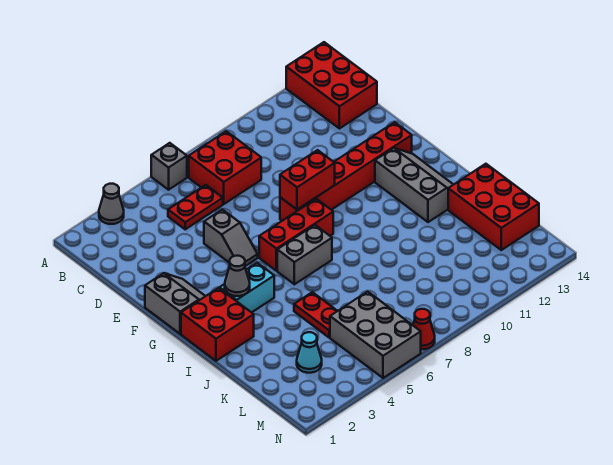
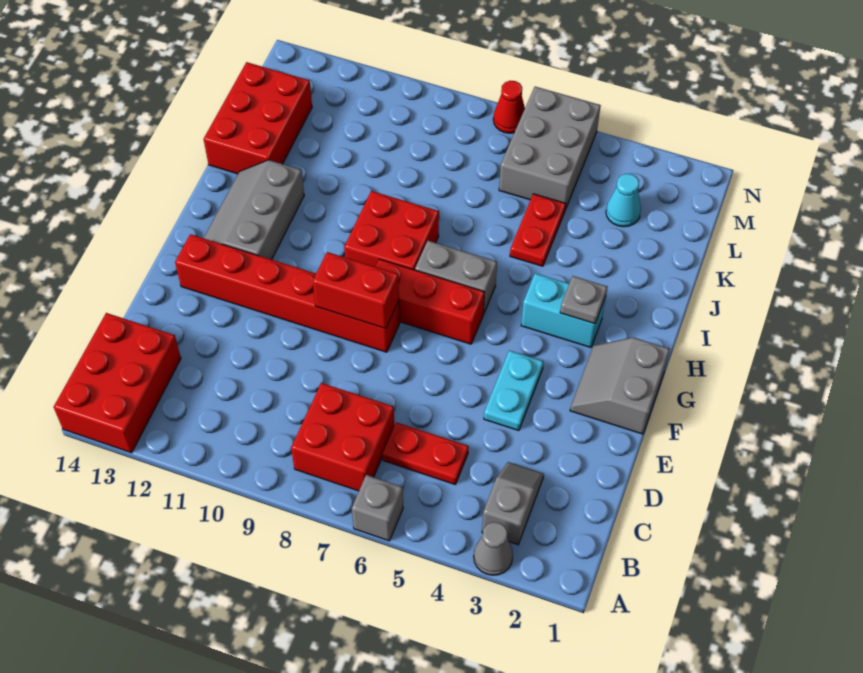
none -> cyan 1x2 plate [484,350,544,431]
grey 1x2 slope [204,210,258,266] -> grey 1x2 slope moved to [482,462,544,545]
red 2x2 brick [181,288,254,361] -> red 2x2 brick moved to [344,191,439,270]
grey 1x1 cone [225,256,250,296] -> grey 1x1 plate [560,276,607,324]

